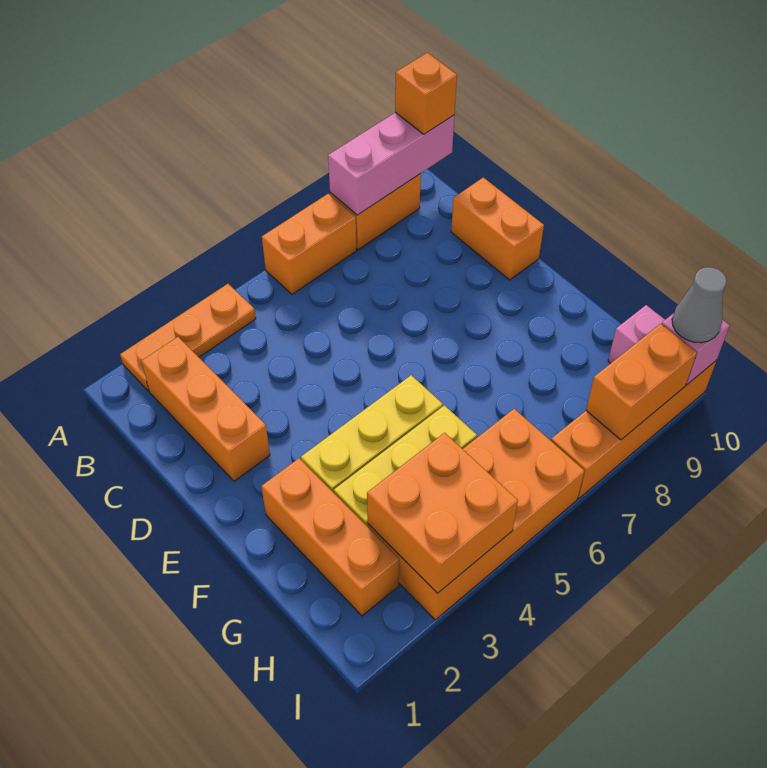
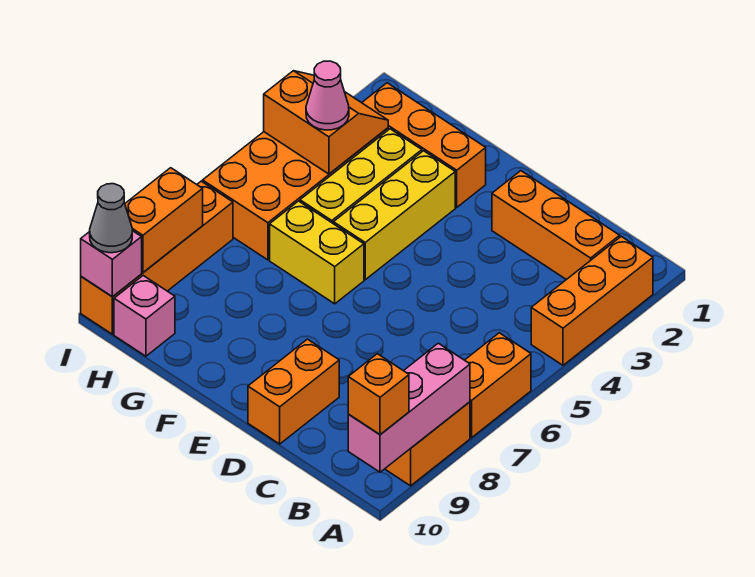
orange 1x3 plate [120,284,256,391] -> orange 1x3 brick [531,236,653,365]
orange 1x2 brick [451,177,544,280] -> orange 1x2 brick turned to [248,339,339,444]
none -> yellow 1x2 brick [270,201,364,304]
orange 2x2 brick [367,433,518,593] -> orange 2x2 slope [264,71,388,174]
none -> pink 1x1 cone [306,61,349,130]

